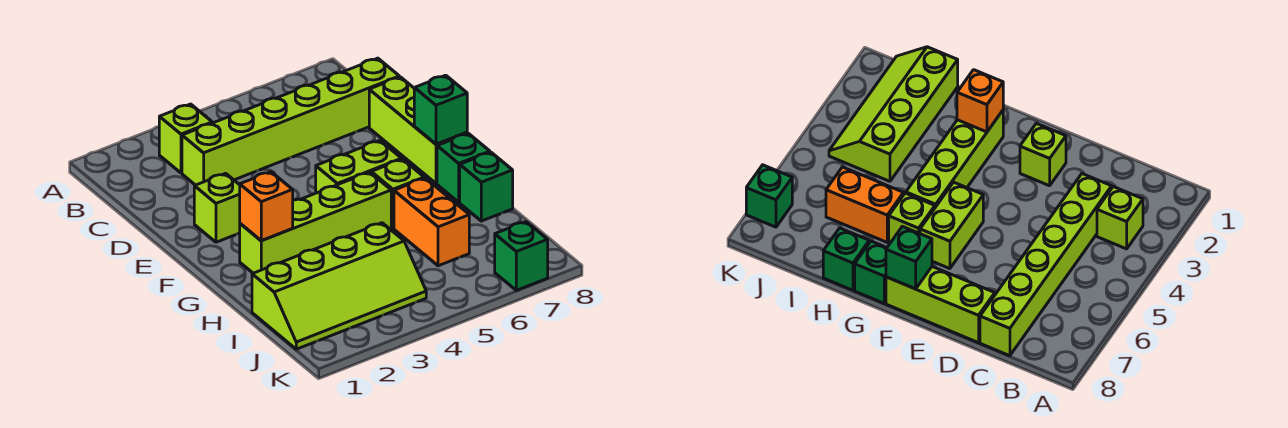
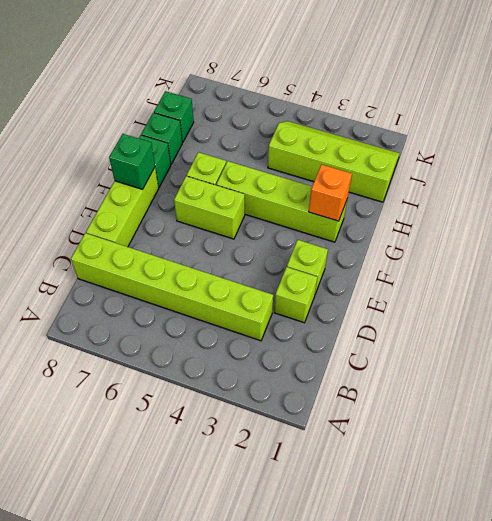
lime 1x1 brick [159,104,212,173] -> lime 1x1 brick moved to [274,267,317,323]
orange 1x2 brick [394,178,469,266] -> none
green 1x1 brick [495,222,548,290] -> green 1x1 brick moved to [154,91,194,143]

